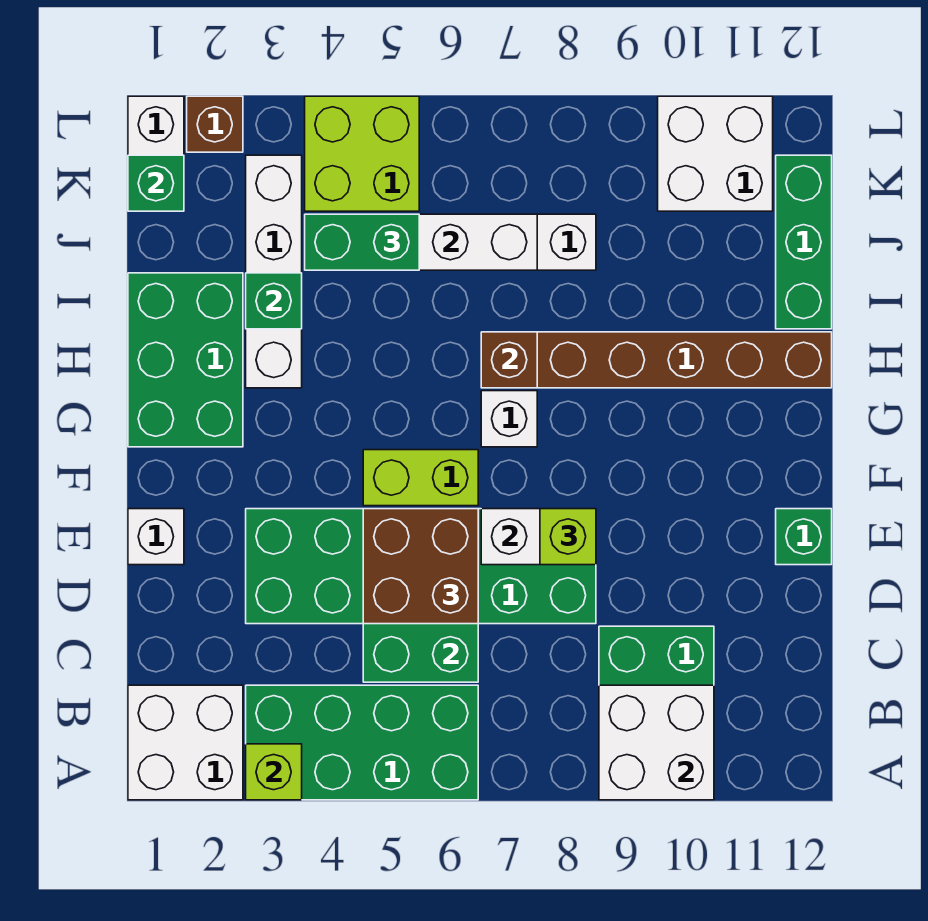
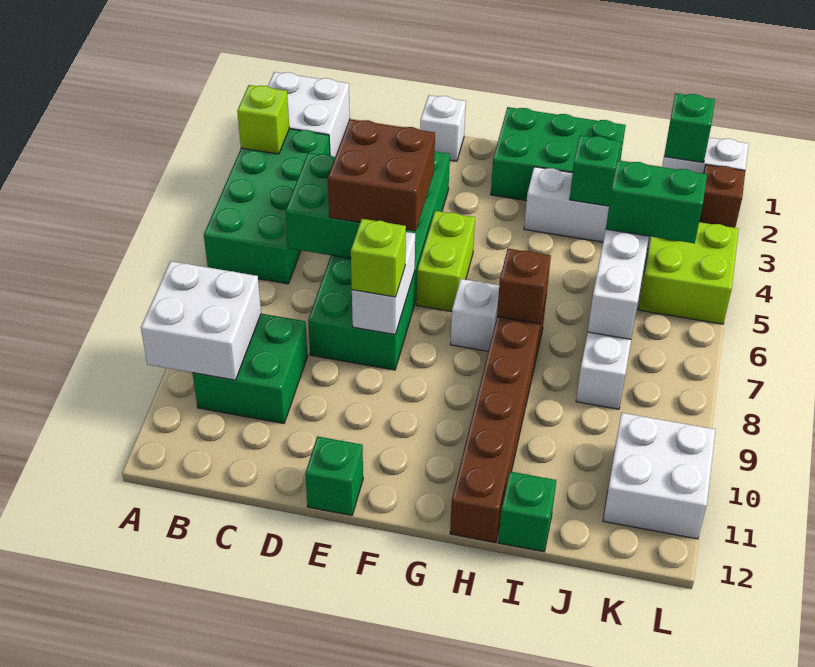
green 1x3 brick [776,155,832,329] -> green 1x1 brick [498,472,556,552]
green 1x2 brick [305,214,419,270] -> green 1x2 brick turned to [606,160,707,243]

